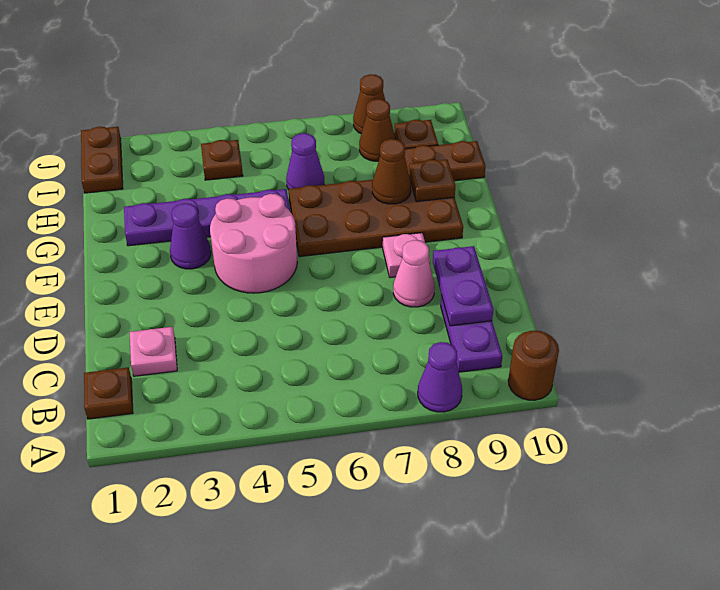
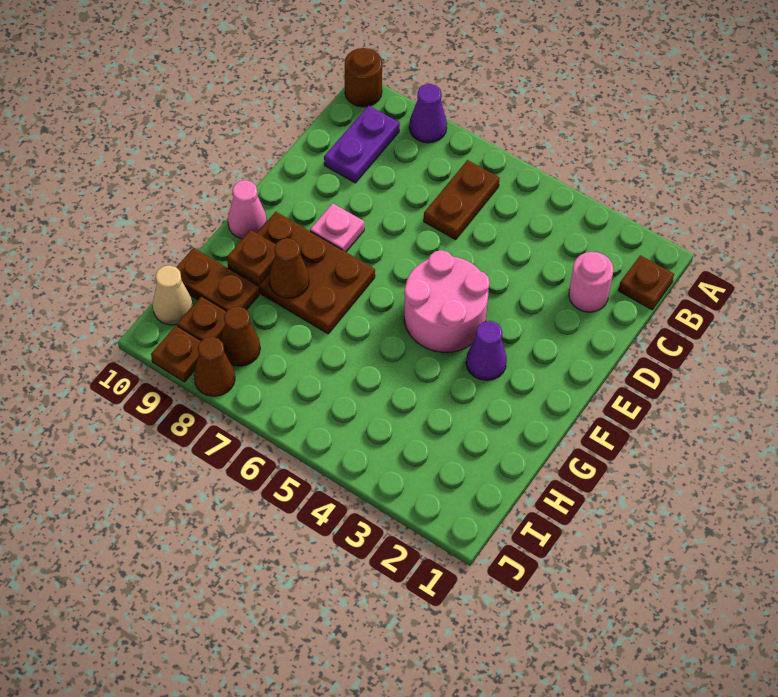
pink 1x1 plate [130,327,177,376] -> pink 1x1 round brick [569,252,613,312]
purple 1x2 plate [433,246,493,326] -> none
pink 1x1 cone [393,240,435,307] -> pink 1x1 cone moved to [228,180,267,239]
brown 2x4 plate [289,180,463,257] -> brown 2x3 plate [228,212,375,334]
purple 1x4 plate [124,189,290,246] -> none
purple 1x1 cone [286,133,324,190] -> none
brown 1x2 plate [81,127,123,193] -> brown 1x2 plate moved to [424,160,500,240]
brown 1x1 plate [201,140,243,180] -> brown 1x1 plate moved to [151,326,201,382]
none -> tan 1x1 cone [153,265,193,325]

